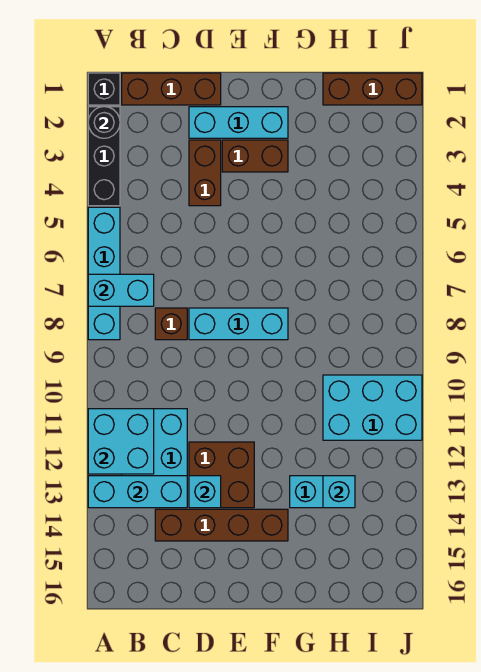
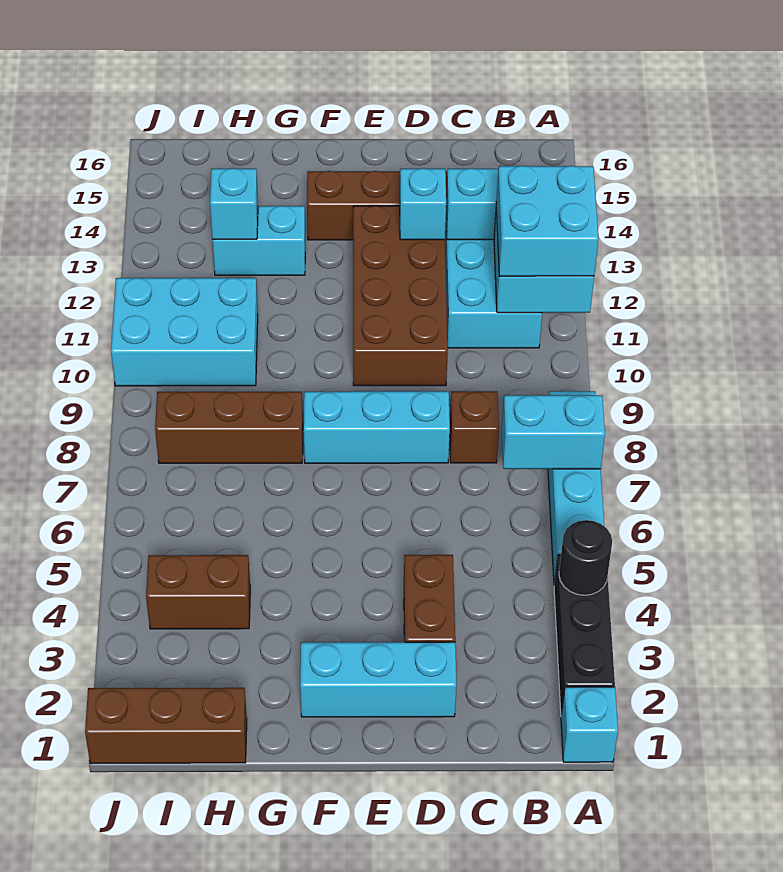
black 1x1 brick [88,73,120,105] -> cyan 1x1 brick [561,687,618,762]
black 1x1 round brick [88,107,120,138] -> black 1x1 round brick moved to [559,520,612,595]
none -> cyan 2x2 brick [496,166,599,276]
brown 1x3 brick [122,73,221,105] -> brown 1x3 brick moved to [155,392,303,463]
brown 2x2 brick [189,442,254,508] -> brown 2x4 brick [353,206,448,386]
brown 1x2 brick [222,140,288,172] -> brown 1x2 brick moved to [146,555,250,629]

